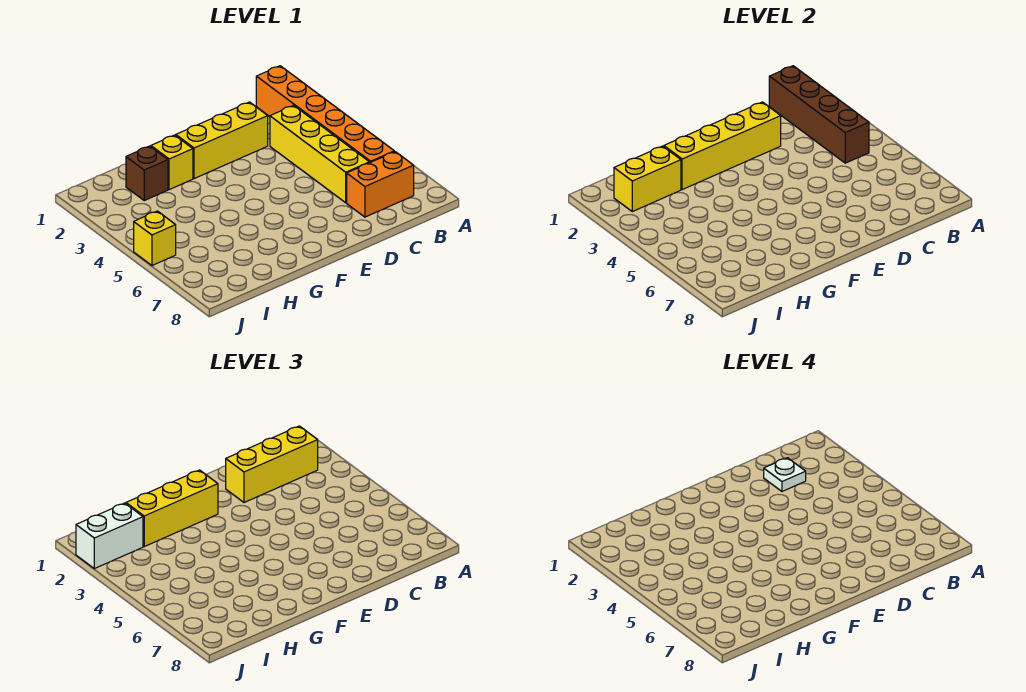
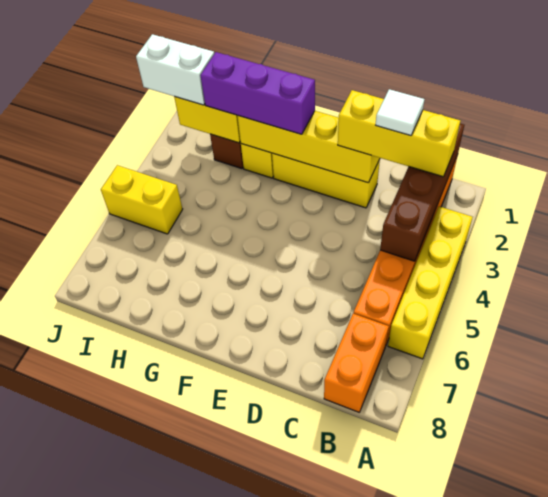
orange 1x2 brick [347,152,414,217] -> orange 1x2 brick turned to [324,313,389,412]
white 1x1 plate [764,458,806,491] -> white 1x1 tile [376,89,425,136]
yellow 1x4 brick [270,105,369,203] -> yellow 1x4 brick moved to [388,206,473,359]
yellow 1x3 brick [126,470,218,546] -> purple 1x3 brick [200,52,315,134]
yellow 1x1 brick [134,211,176,265] -> yellow 1x2 brick [101,165,183,234]

